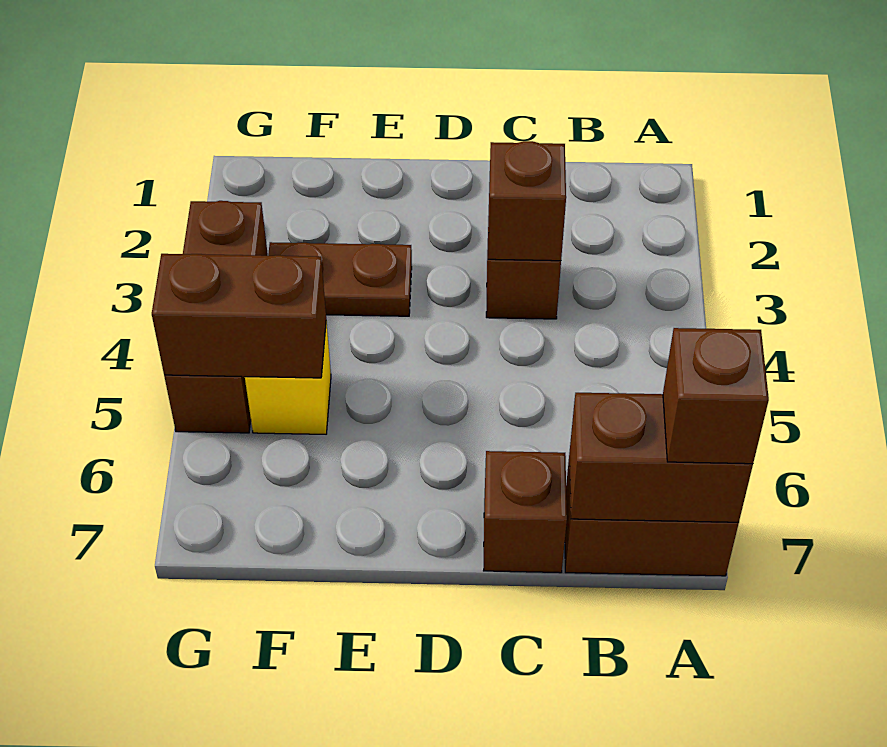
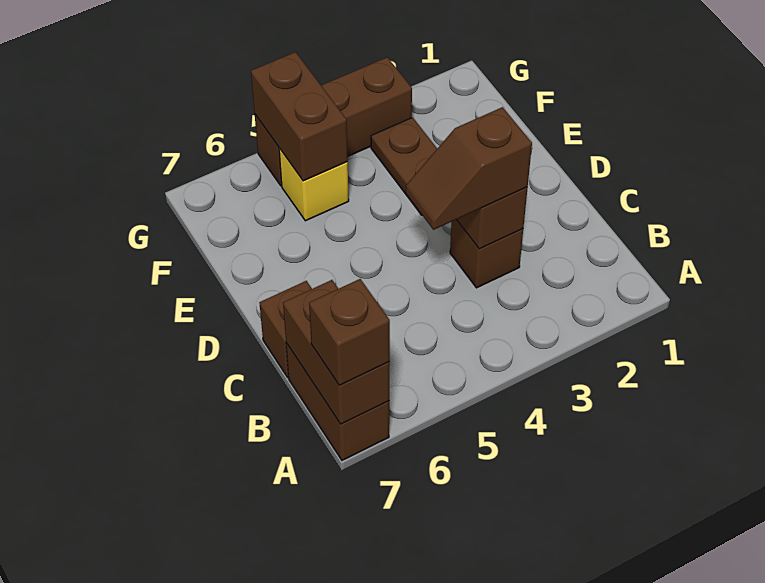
none -> brown 1x2 slope [406,107,532,230]

